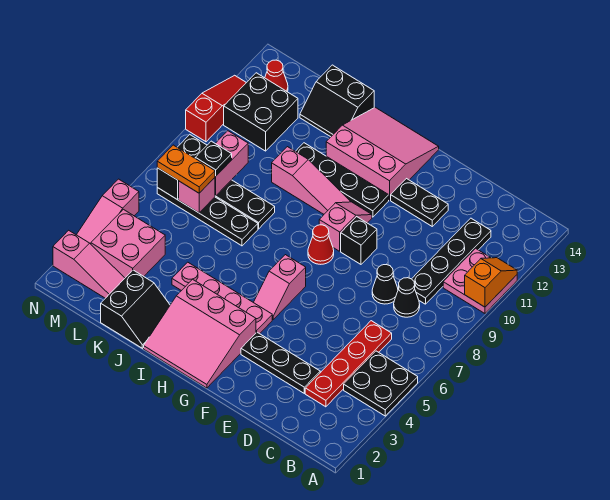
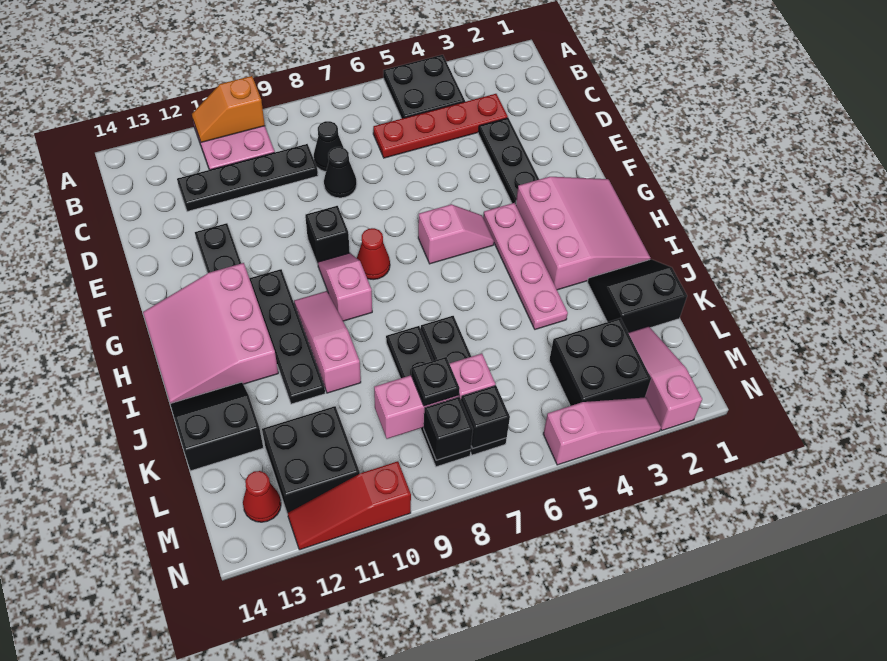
pink 1x2 slope [319,202,372,251] -> pink 1x2 slope turned to [318,253,372,321]
black 2x2 slope [300,65,374,137] -> black 2x2 slope turned to [170,382,263,471]
pink 2x2 brick [91,209,165,278] -> black 2x2 brick [549,318,651,406]
orange 1x2 plate [157,145,215,193] -> none

